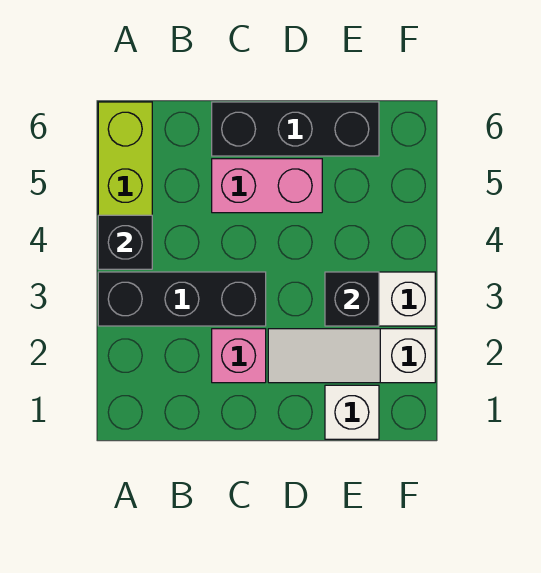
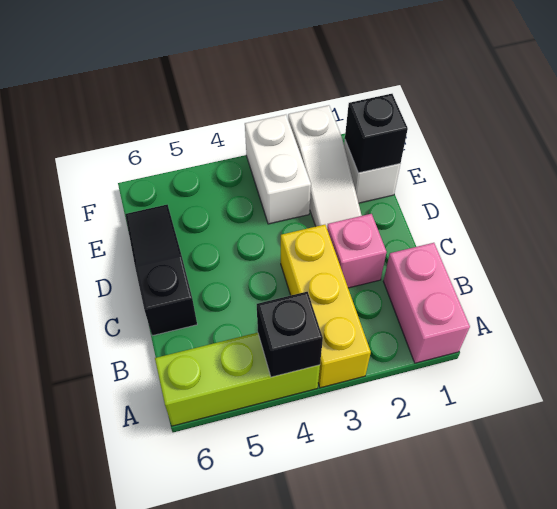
black 1x3 brick [98,272,266,326] -> yellow 1x3 brick [281,225,371,388]
pink 1x2 brick [212,159,322,213] -> pink 1x2 brick moved to [384,243,470,363]
black 1x3 brick [212,102,379,156] -> black 1x3 slope [125,205,197,336]
black 1x1 brick [325,272,379,326] -> black 1x1 brick moved to [345,94,408,173]

